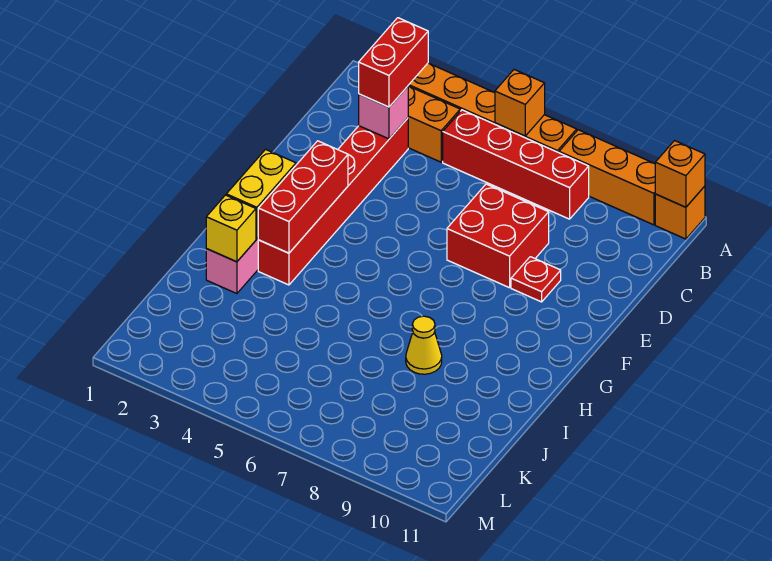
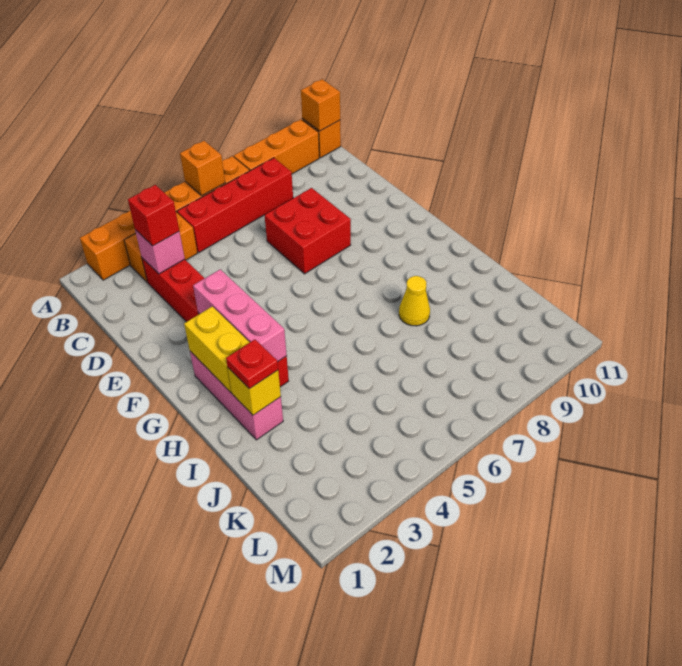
red 1x2 brick [359,18,428,107] -> red 1x1 brick [128,185,179,246]
red 1x1 plate [511,257,561,302] -> red 1x1 plate moved to [226,340,278,389]
red 1x3 brick [258,141,348,253] -> pink 1x3 brick [193,269,287,362]

